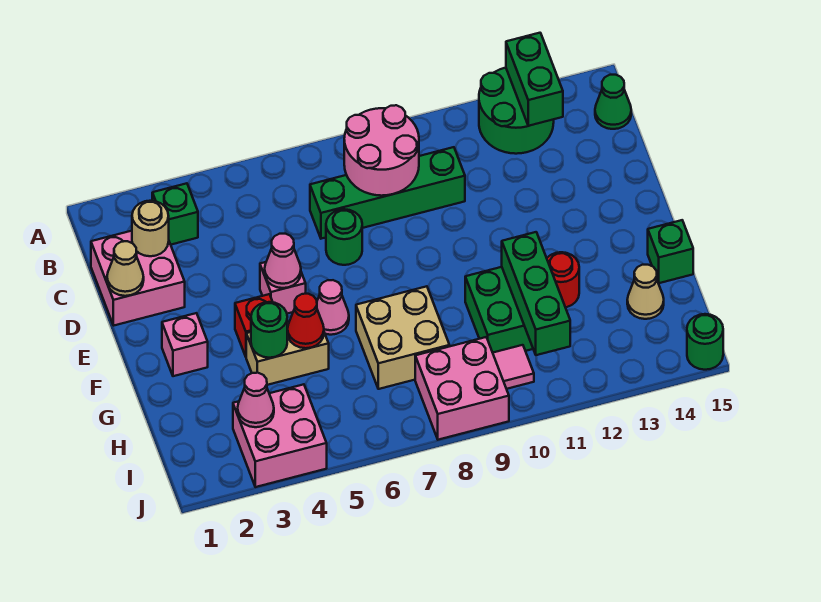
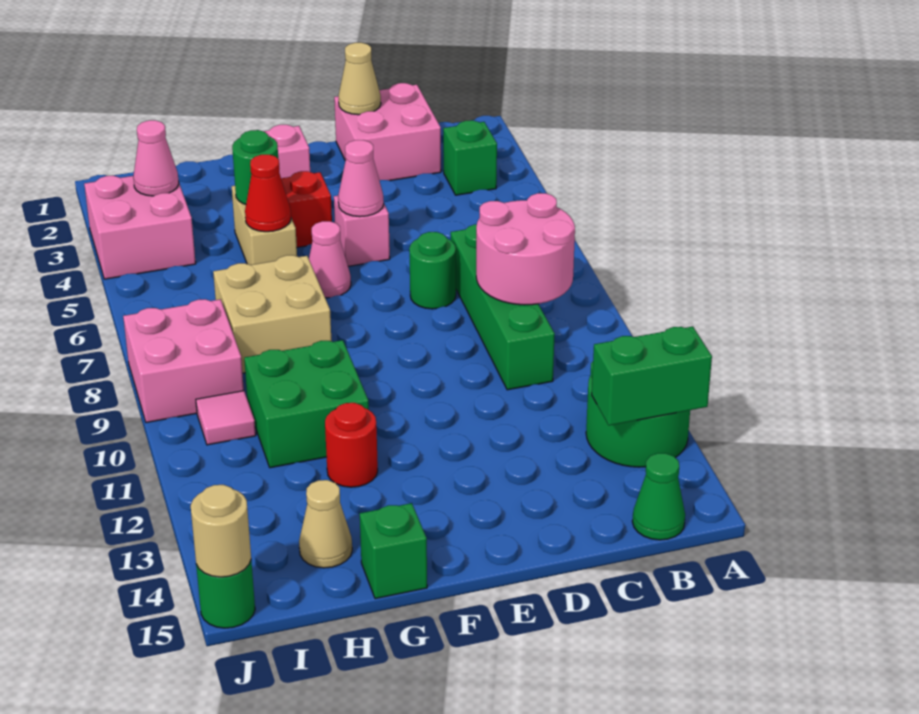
tan 1x1 round brick [132,201,169,256] -> tan 1x1 round brick moved to [191,485,251,577]
green 1x3 brick [502,232,570,355] -> none

